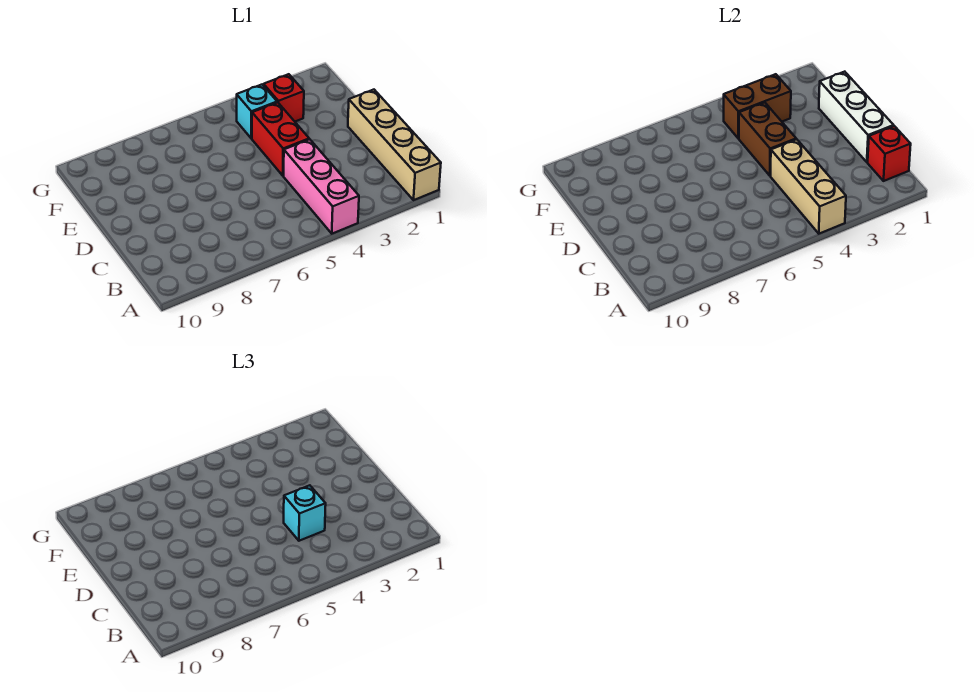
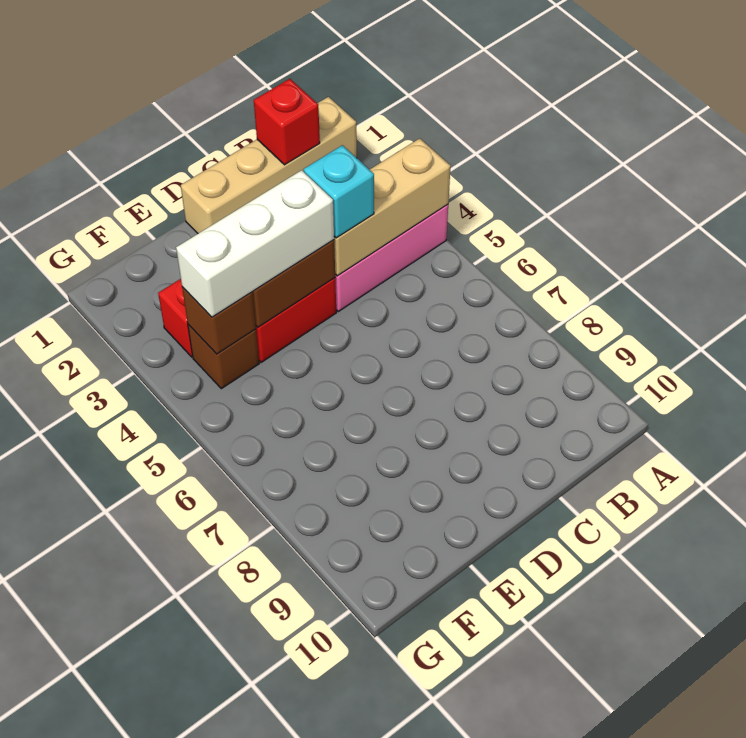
white 1x3 brick [819,72,894,162] -> white 1x3 brick moved to [176,170,334,317]
brown 1x2 brick [724,74,791,139] -> brown 1x1 brick [182,287,256,354]
cyan 1x1 brick [237,85,277,139] -> brown 1x1 brick [188,325,259,389]

